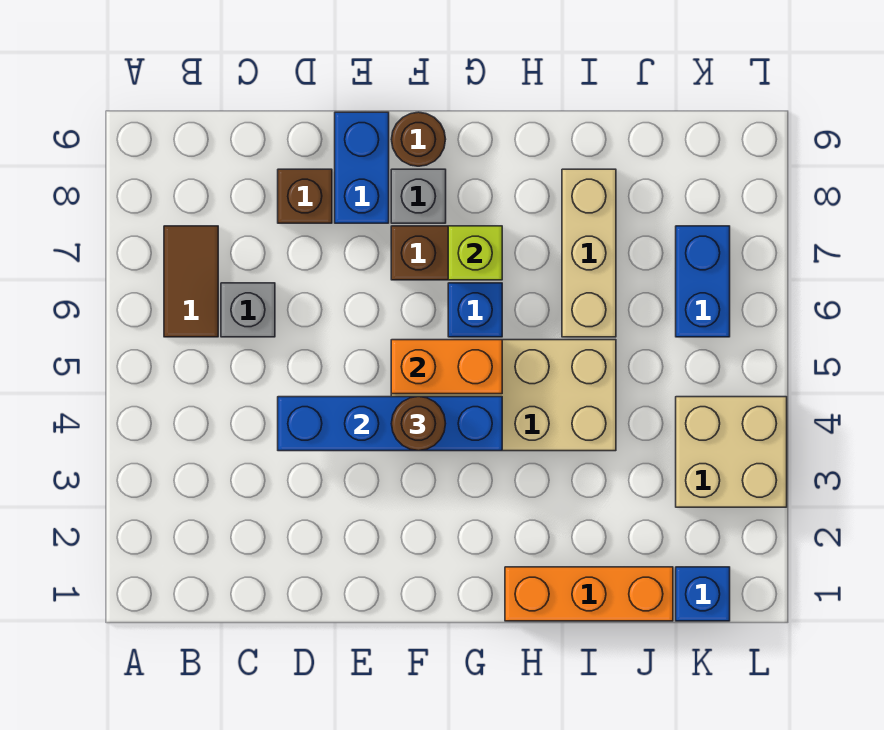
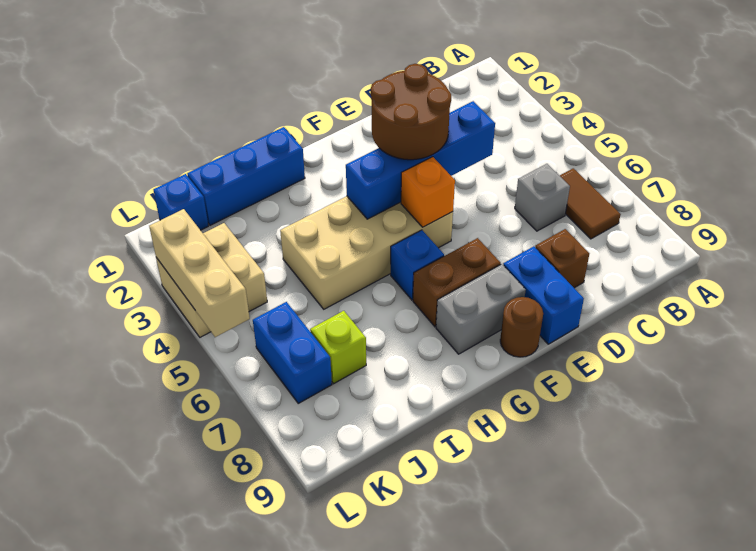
brown 1x1 round brick [391,397,446,451] -> brown 2x2 round brick [371,64,451,160]
orange 1x2 brick [391,340,502,394] -> orange 1x1 brick [401,157,455,227]
grey 1x1 brick [391,169,446,223] -> grey 1x2 brick [436,264,526,354]
lime 1x1 brick [448,226,502,280] -> lime 1x1 brick moved to [310,311,366,384]
orange 1x3 brick [505,567,673,621] -> blue 1x3 brick [187,127,305,225]
tan 1x3 brick [562,169,616,337] -> tan 1x3 brick moved to [149,209,250,337]

